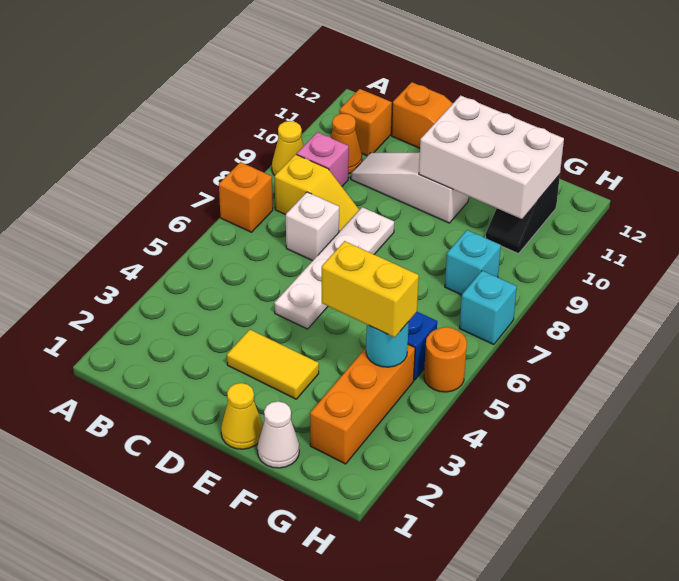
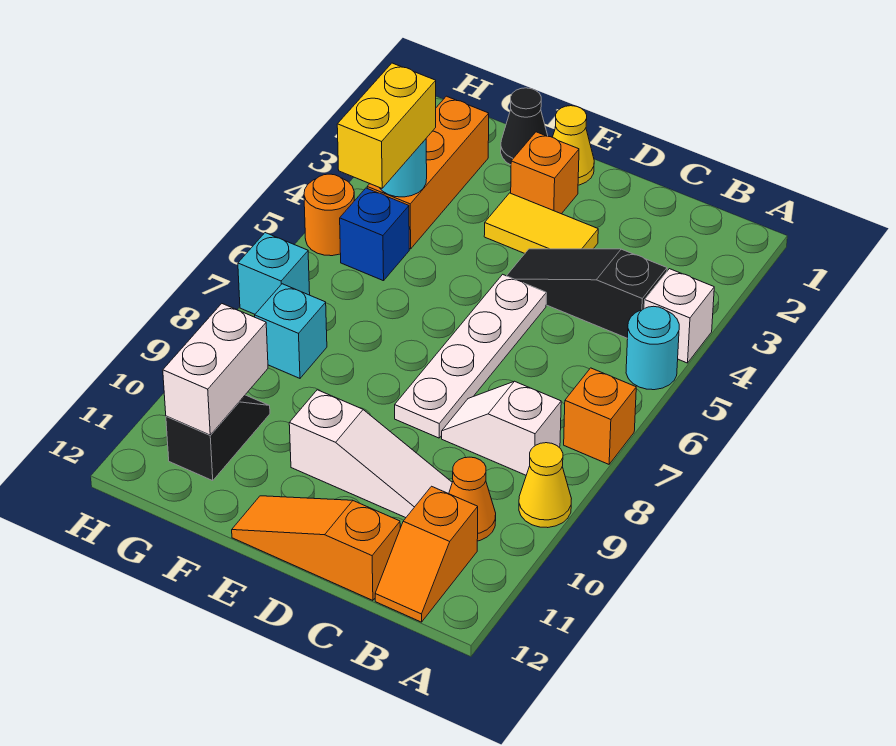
none -> cyan 1x1 round brick [626,306,679,390]
none -> black 1x3 slope [507,249,667,338]
yellow 1x2 slope [275,154,359,232] -> white 1x2 slope [442,381,561,475]
pink 1x1 brick [297,132,349,186] -> none
white 1x1 brick [286,192,339,261] -> white 1x1 brick moved to [644,269,714,363]
none -> orange 1x1 brick [511,132,579,214]
white 2x3 brick [419,95,564,219] -> white 1x2 brick [163,304,268,435]
white 1x1 cone [257,401,299,468] -> black 1x1 cone [501,88,548,165]
yellow 1x2 brick [322,241,419,337] -> yellow 1x2 brick turned to [337,63,436,188]

